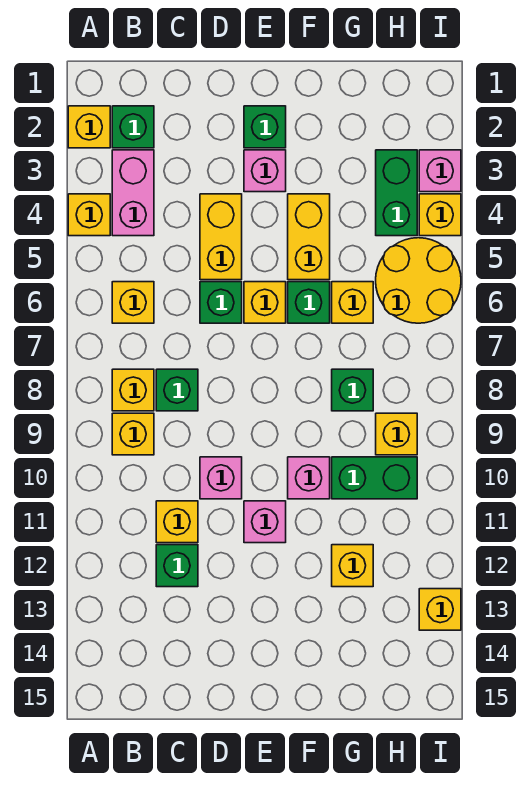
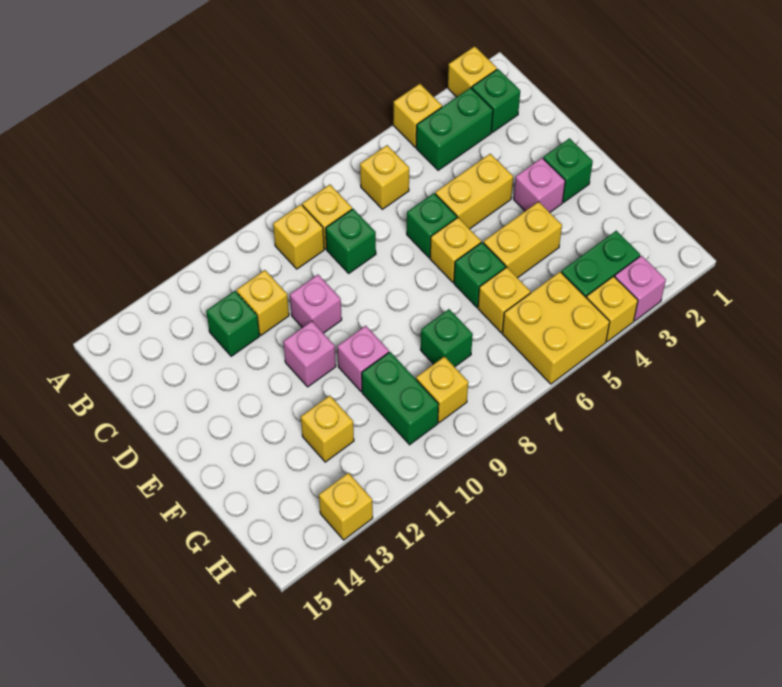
pink 1x2 brick [112,150,154,236] -> green 1x2 brick [416,88,493,170]
yellow 2x2 round brick [376,238,461,323] -> yellow 2x2 brick [502,272,610,384]

